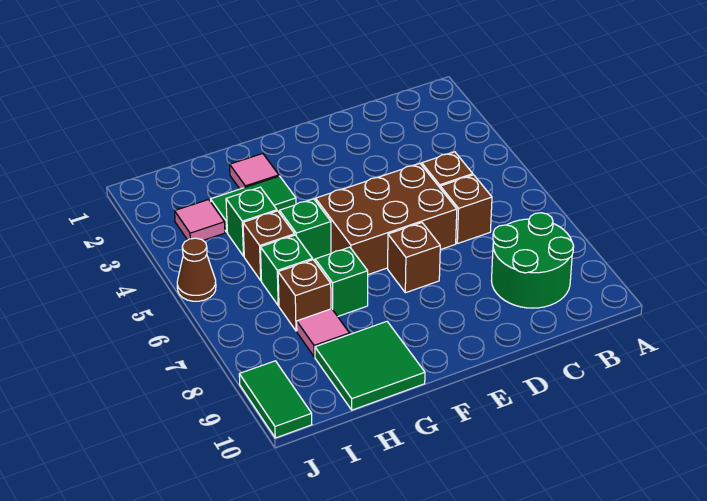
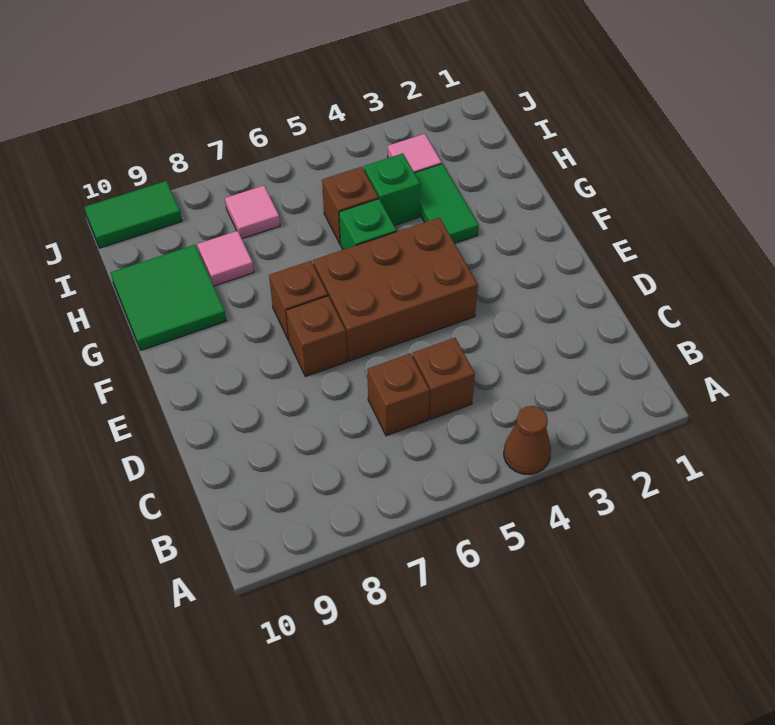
green 2x2 round brick [491,213,574,308] -> none
brown 2x3 brick [316,164,457,275] -> brown 2x3 brick turned to [313,218,478,361]
pink 1x1 tile [230,154,279,189] -> pink 1x1 tile moved to [225,186,280,239]
green 1x1 brick [315,247,368,316] -> none
green 1x1 brick [260,235,313,306] -> none
brown 1x1 brick [278,260,331,331] -> brown 1x1 brick moved to [269,261,328,341]
brown 1x1 cone [177,238,216,301] -> brown 1x1 cone moved to [504,406,551,475]

